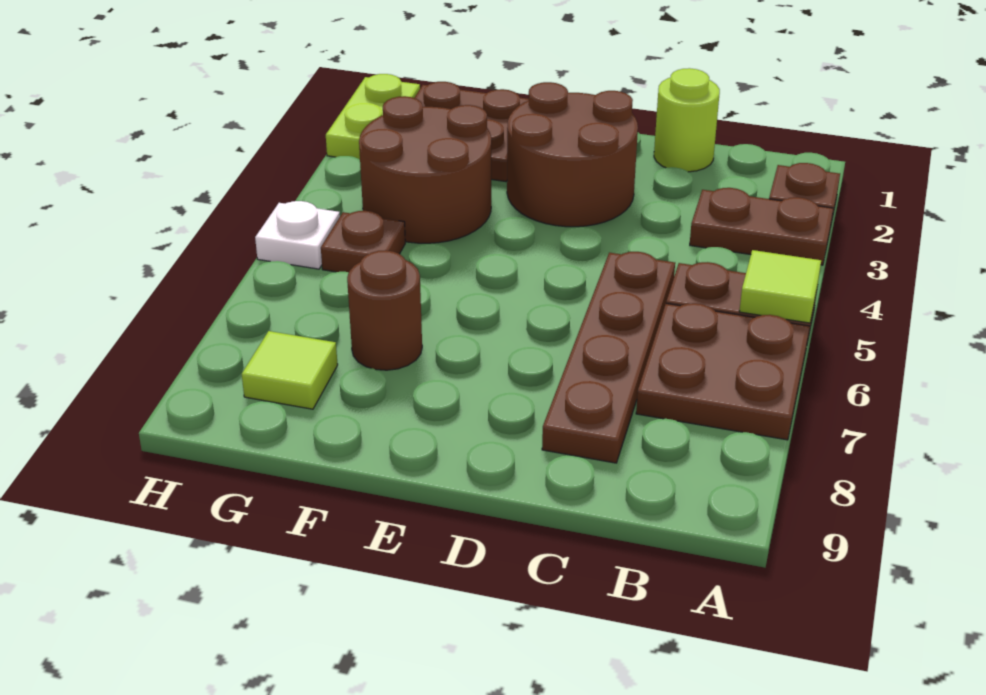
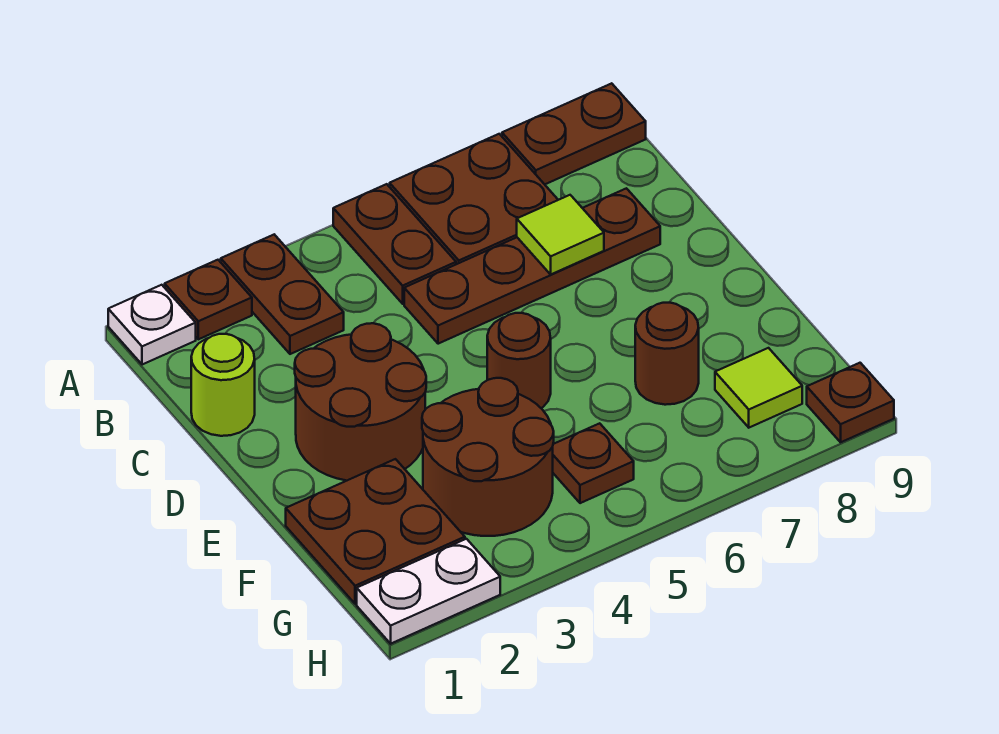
lime 1x1 tile [739,250,821,323] -> lime 1x1 tile moved to [517,195,604,274]
none -> brown 1x2 plate [502,83,646,184]
none -> brown 1x1 round brick [487,313,551,408]
lime 1x2 plate [326,74,420,160] -> white 1x2 plate [357,539,500,644]
white 1x1 plate [255,201,340,269] -> white 1x1 plate moved to [108,285,196,365]
none -> brown 1x1 plate [807,363,894,442]

